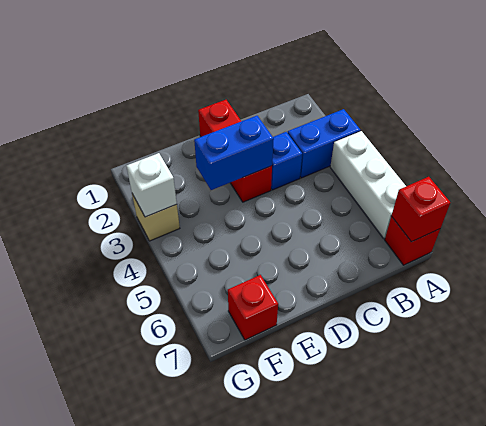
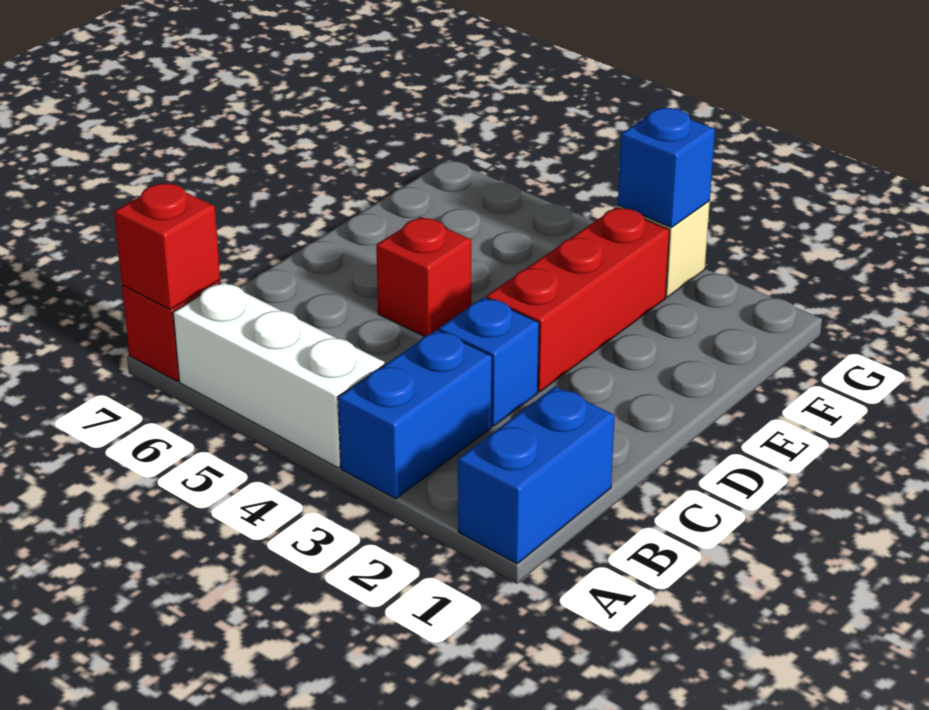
red 1x3 brick [198,100,272,202] -> red 1x3 brick turned to [486,207,670,392]
blue 1x2 brick [194,116,274,190] -> blue 1x2 brick moved to [458,386,615,564]
red 1x1 brick [228,275,278,340] -> red 1x1 brick moved to [376,217,472,337]
white 1x1 brick [126,153,177,217] -> blue 1x1 brick [618,108,715,228]

